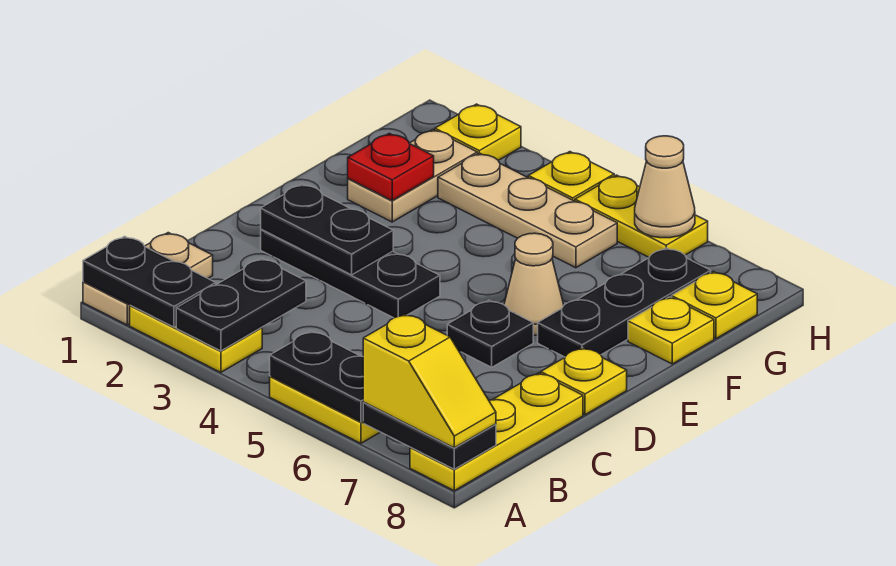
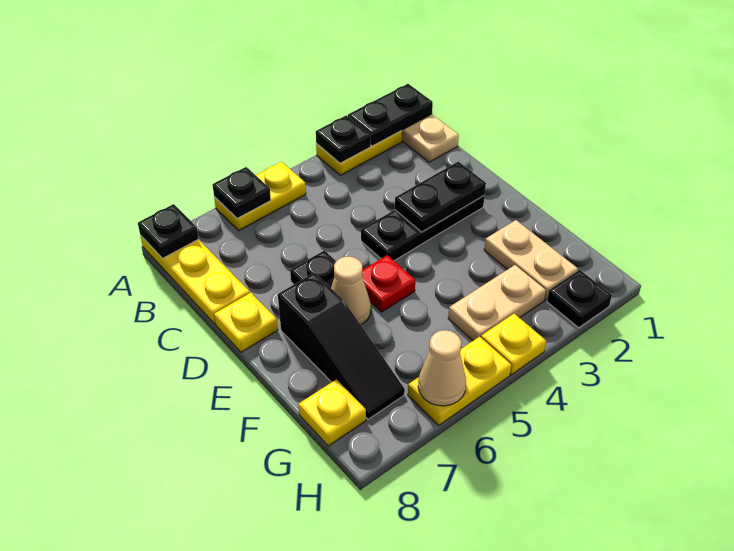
black 1x2 plate [176,258,306,351] -> black 1x1 plate [316,115,371,163]
black 1x2 plate [270,331,364,422] -> black 1x1 plate [212,167,271,219]
black 1x2 plate [363,402,496,469] -> black 1x1 plate [138,204,199,258]
yellow 1x2 slope [363,314,496,448] -> none
black 1x3 plate [538,248,711,357] -> black 1x3 slope [278,273,405,419]
red 1x1 plate [348,133,434,200] -> red 1x1 plate moved to [362,255,415,312]
yellow 1x1 plate [628,297,714,364] -> none
tan 1x3 plate [438,153,617,268] -> tan 1x2 plate [448,265,546,341]
yellow 1x1 plate [435,104,521,160] -> black 1x1 plate [547,270,612,328]

